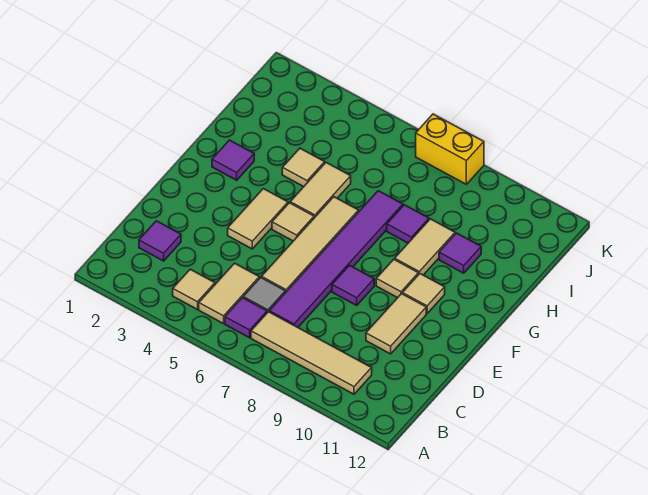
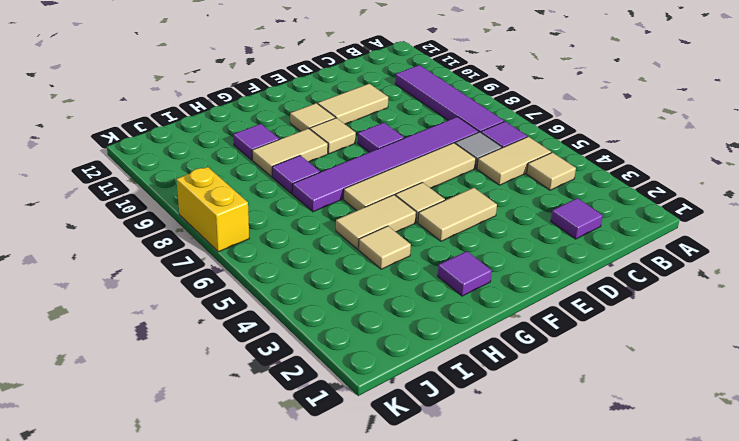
tan 1x4 tile [251,312,372,394] -> purple 1x4 tile [395,65,504,132]

